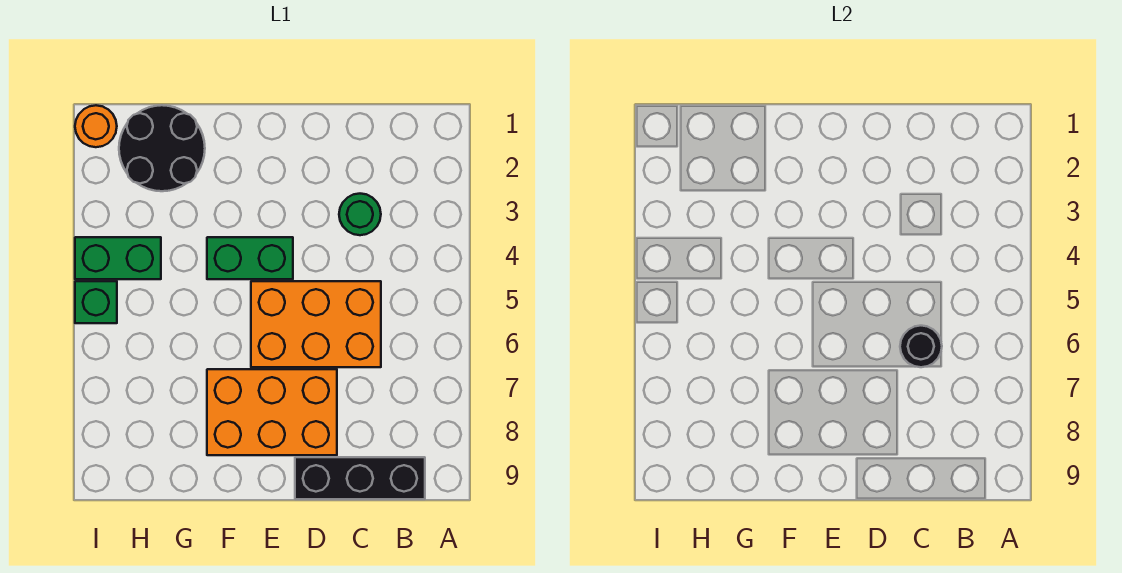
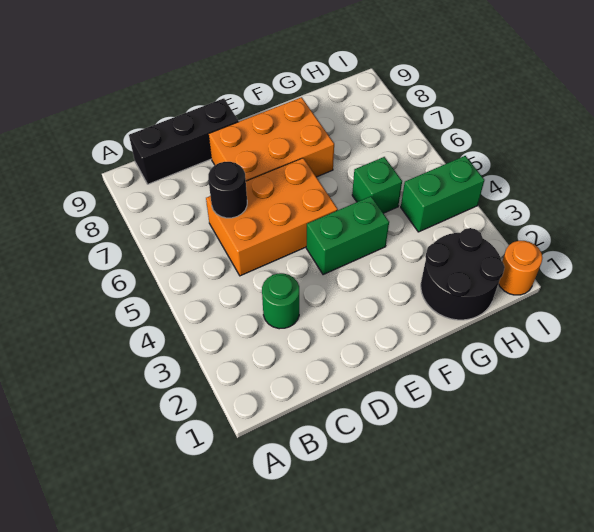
green 1x1 brick [75,281,117,323] -> green 1x1 brick moved to [352,157,402,213]

